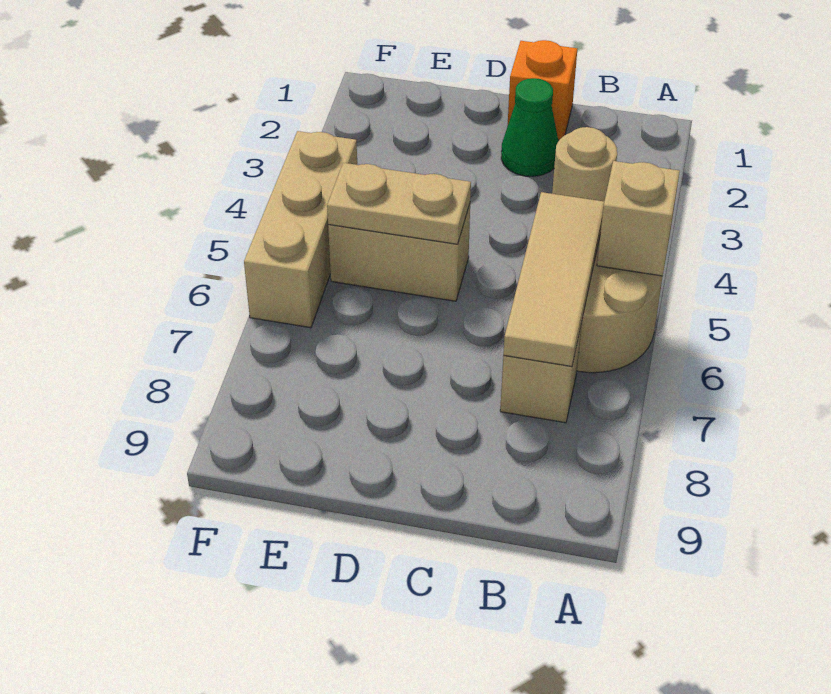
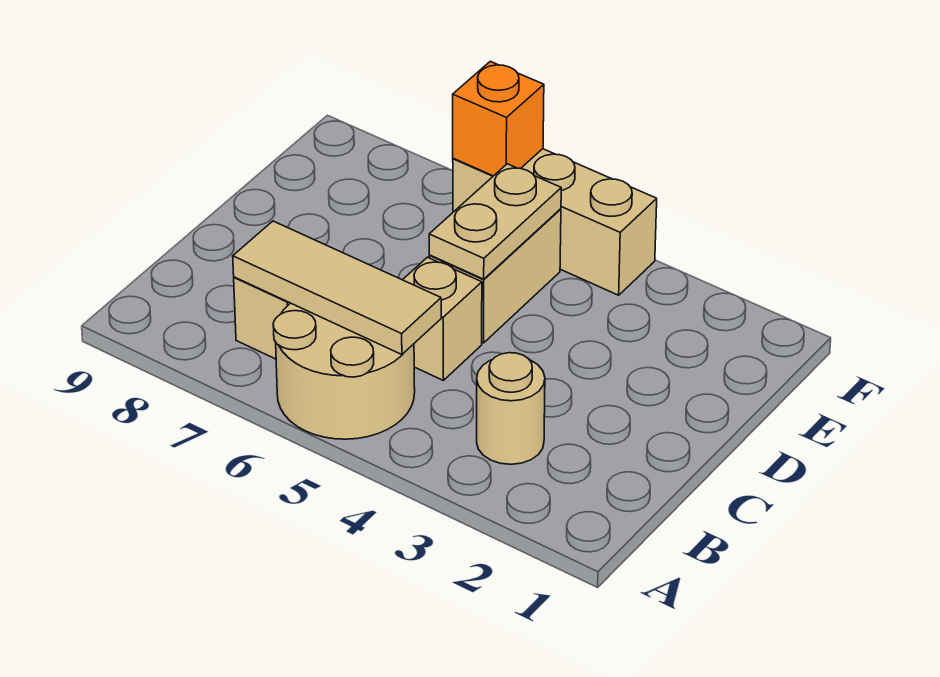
tan 1x1 brick [597,161,680,276] -> tan 1x1 brick moved to [403,257,482,381]
orange 1x1 brick [508,40,577,140] -> orange 1x1 brick moved to [453,61,544,176]
green 1x1 cone [501,78,558,177] -> none

